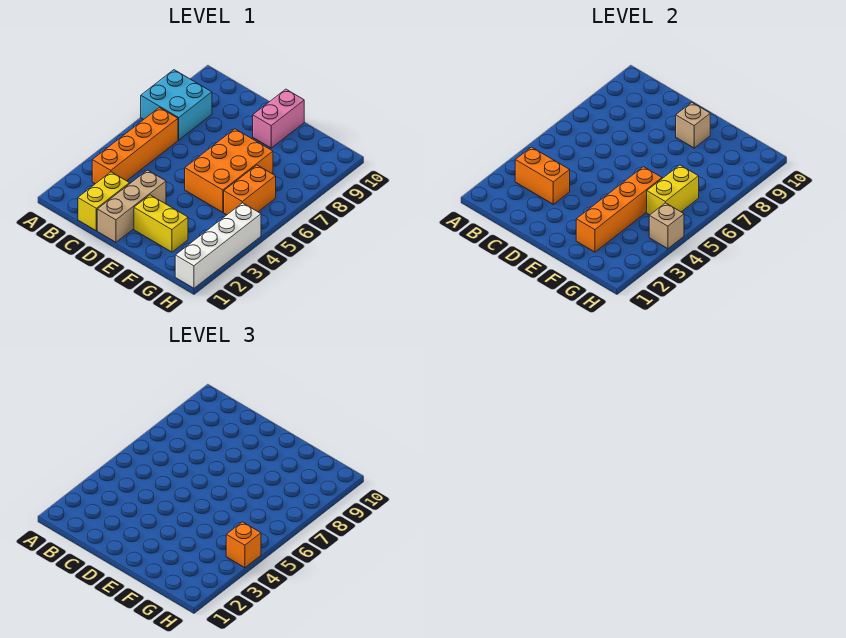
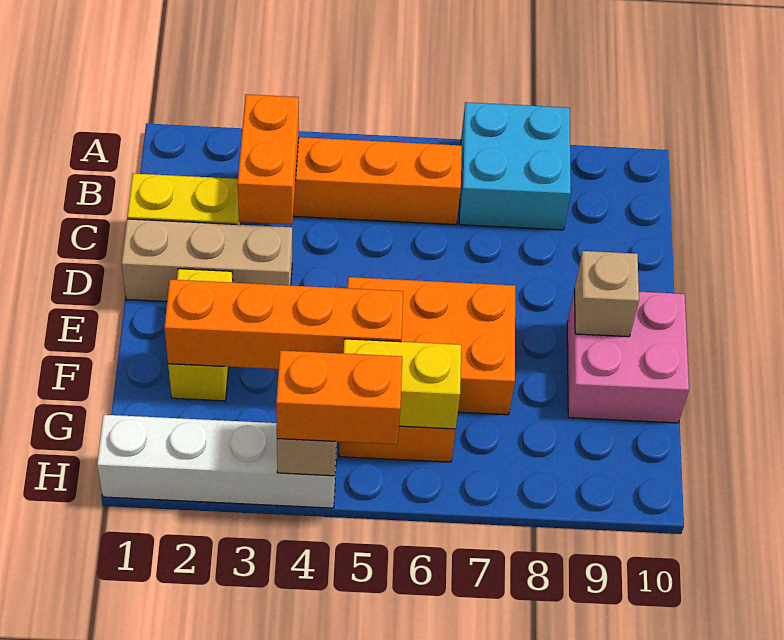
pink 1x2 brick [253,89,304,148] -> pink 2x2 brick [567,289,689,423]
orange 1x1 brick [226,522,261,568] -> orange 1x2 brick [276,350,402,444]

